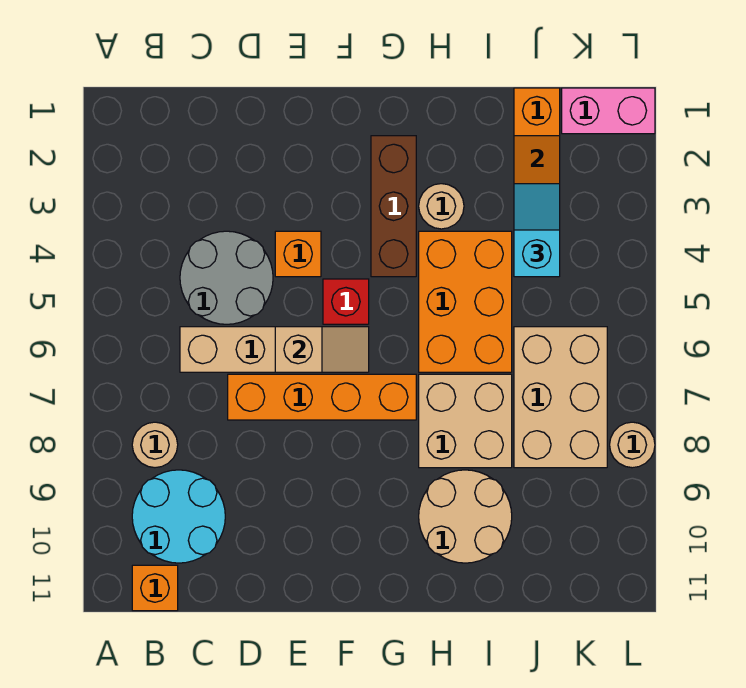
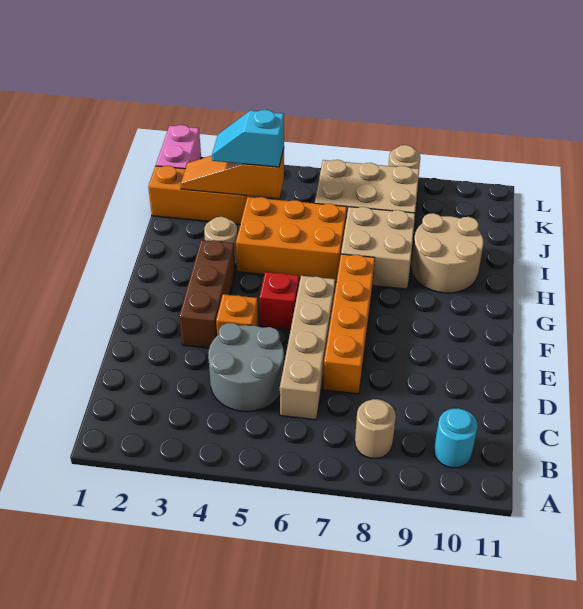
cyan 2x2 round brick [132,470,225,563] -> cyan 1x1 round brick [434,408,478,468]
orange 1x1 brick [132,565,178,611] -> none
tan 1x2 slope [275,327,369,372] -> none
brown 1x3 brick [371,136,416,277] -> brown 1x3 brick turned to [179,240,235,348]

